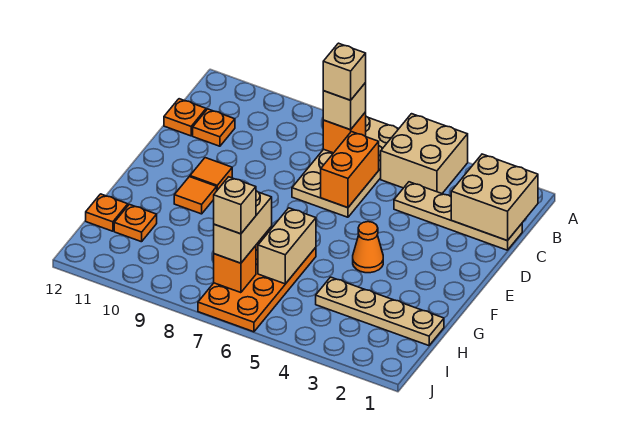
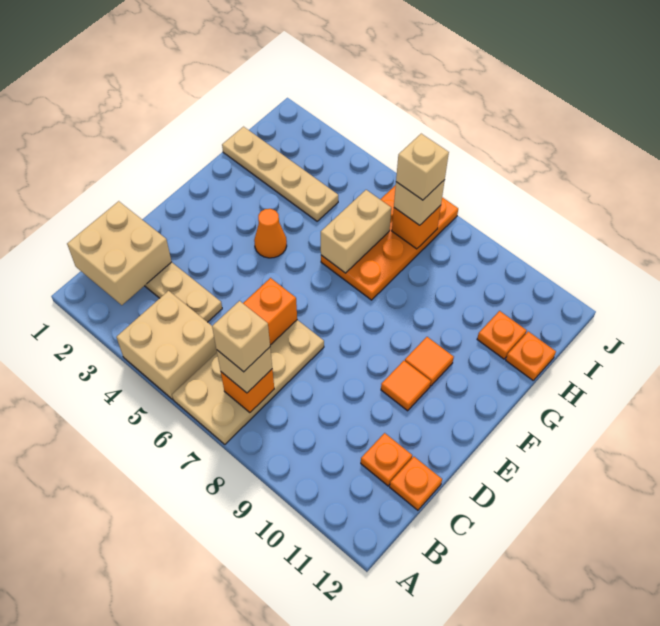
tan 1x2 brick [214,191,272,263] -> tan 1x1 brick [394,180,445,225]

